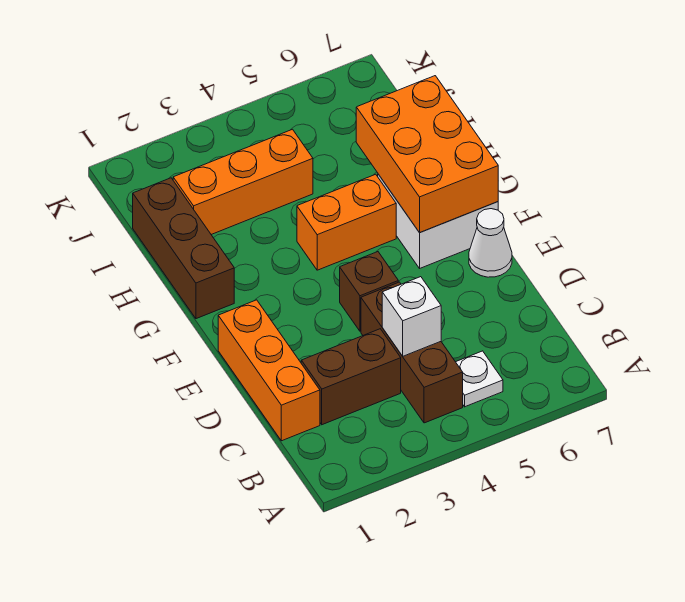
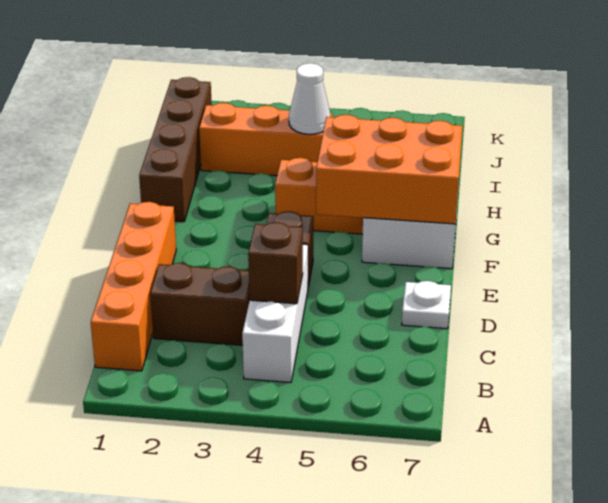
brown 1x3 brick [361,282,463,423] -> white 1x3 brick [242,244,308,383]
white 1x1 plate [456,351,503,407] -> white 1x1 plate moved to [402,281,451,329]
orange 1x3 brick [218,300,320,441] -> orange 1x4 brick [91,202,176,371]
white 1x1 brick [382,277,441,356] -> brown 1x1 brick [248,222,303,304]
white 1x1 cone [469,209,512,277] -> white 1x1 cone moved to [289,63,331,134]
orange 2x3 brick [356,76,498,233] -> orange 2x3 brick turned to [316,115,463,224]
brown 1x3 brick [133,178,234,319] -> brown 1x4 brick [139,77,212,222]

